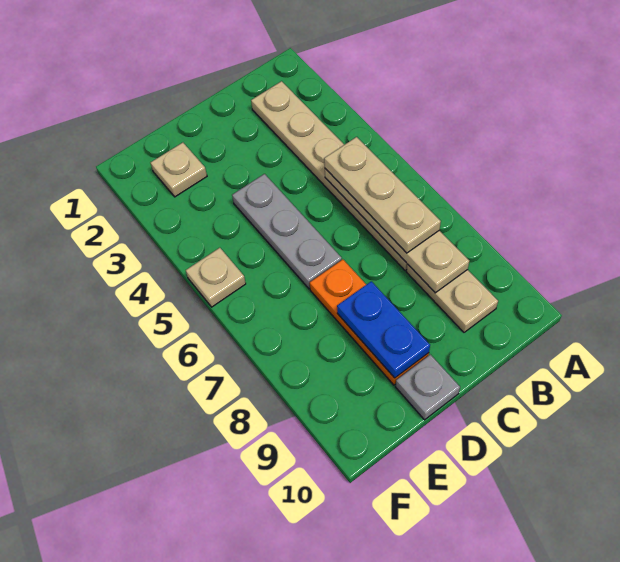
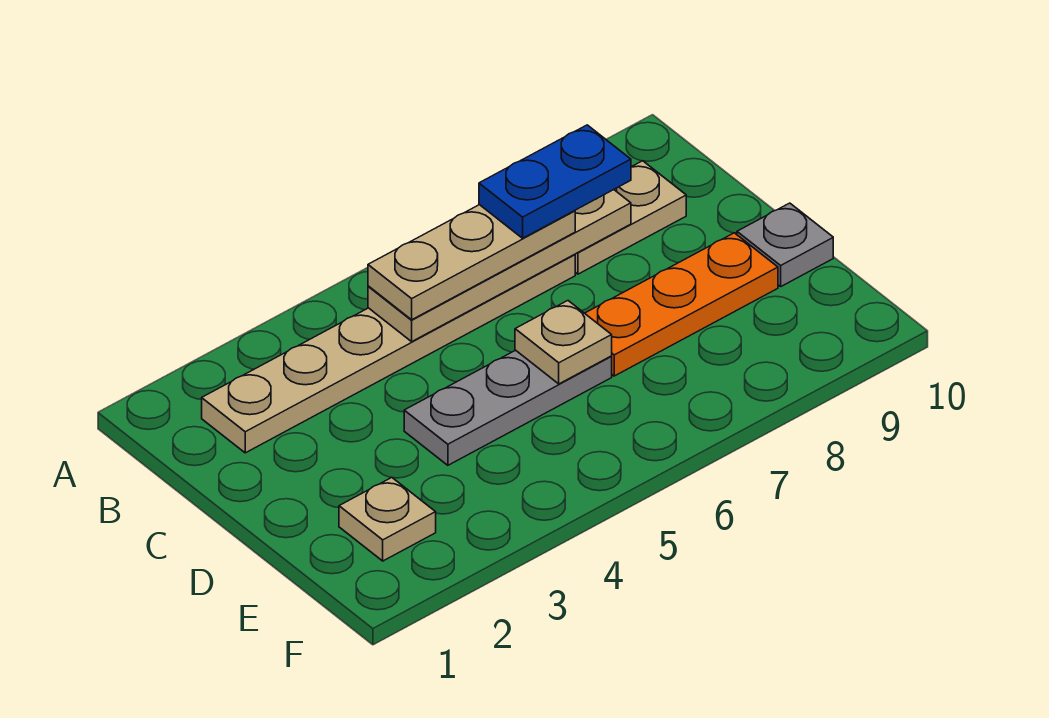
blue 1x2 plate [337,281,430,378] -> blue 1x2 plate moved to [479,125,631,238]
tan 1x1 plate [186,248,246,307] -> tan 1x1 plate moved to [515,301,612,384]

